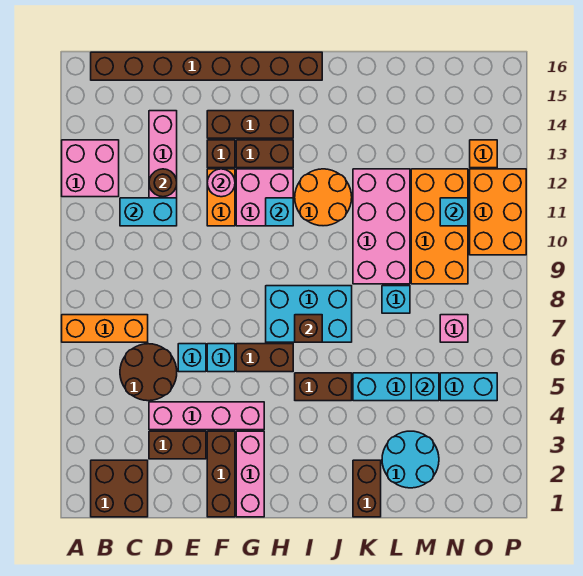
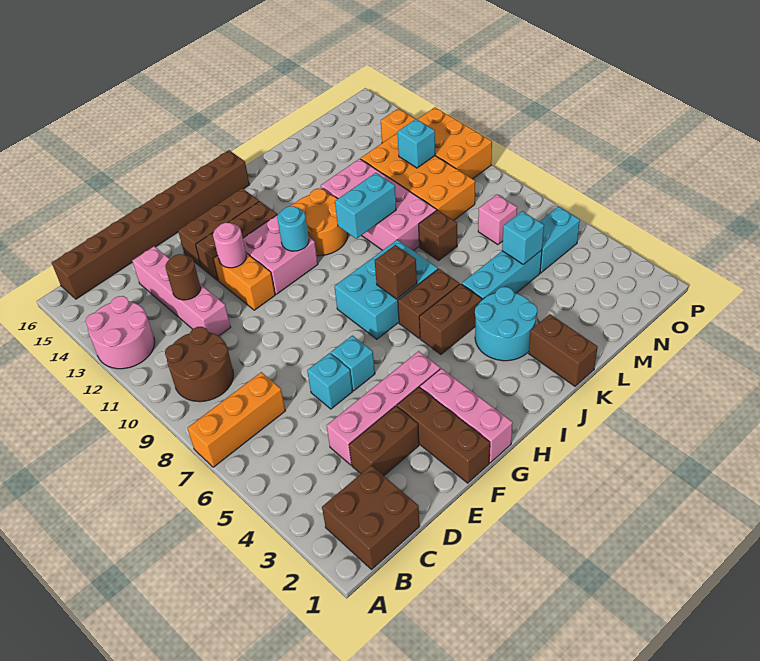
pink 2x2 brick [62,140,119,197] -> pink 2x2 round brick [86,296,155,369]
brown 2x2 round brick [120,344,177,401] -> brown 2x2 round brick moved to [165,327,233,402]
cyan 1x2 brick [120,198,177,226] -> cyan 1x2 brick moved to [335,173,396,239]
brown 1x2 brick [236,344,293,372] -> brown 1x2 brick moved to [398,269,460,338]
cyan 1x1 brick [266,198,293,226] -> cyan 1x1 round brick [277,206,309,251]
cyan 2x2 round brick [382,431,439,488] -> cyan 2x2 round brick moved to [475,287,537,361]
cyan 1x1 brick [382,286,410,313] -> brown 1x1 brick [419,210,457,260]

